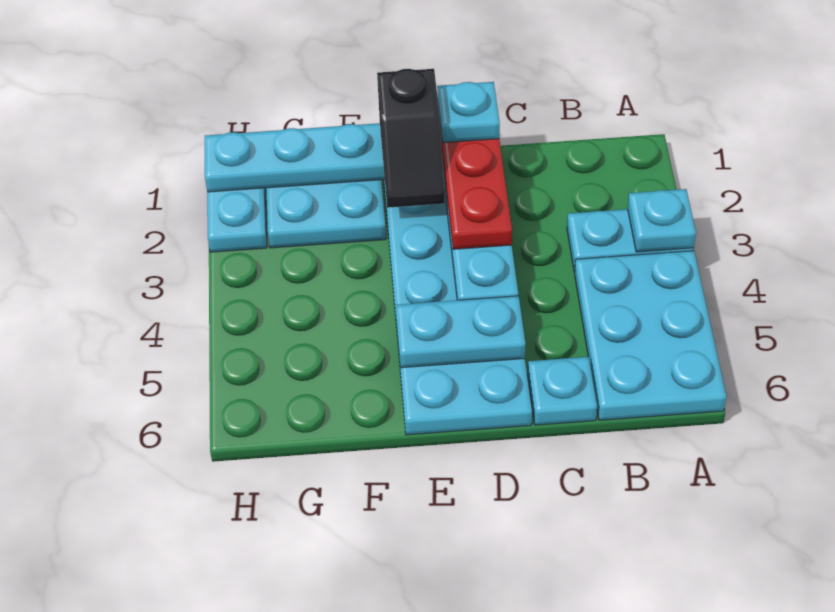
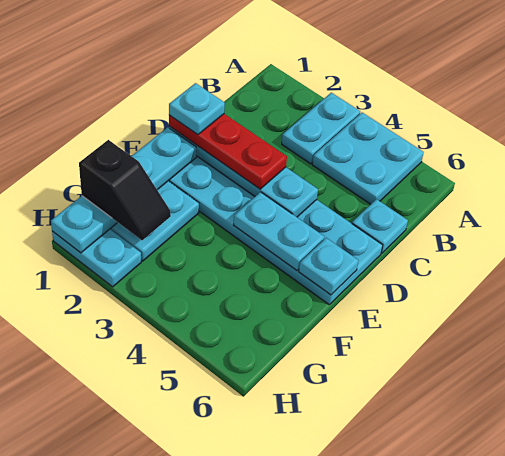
cyan 1x1 plate [628,189,696,252] -> cyan 1x1 plate moved to [299,238,358,295]
cyan 2x3 plate [575,251,727,420] -> cyan 2x2 plate [312,113,424,204]
cyan 1x2 plate [396,296,526,368] -> cyan 1x2 plate turned to [234,192,324,270]
black 1x2 slope [377,69,445,208] -> black 1x2 slope moved to [79,140,171,240]

